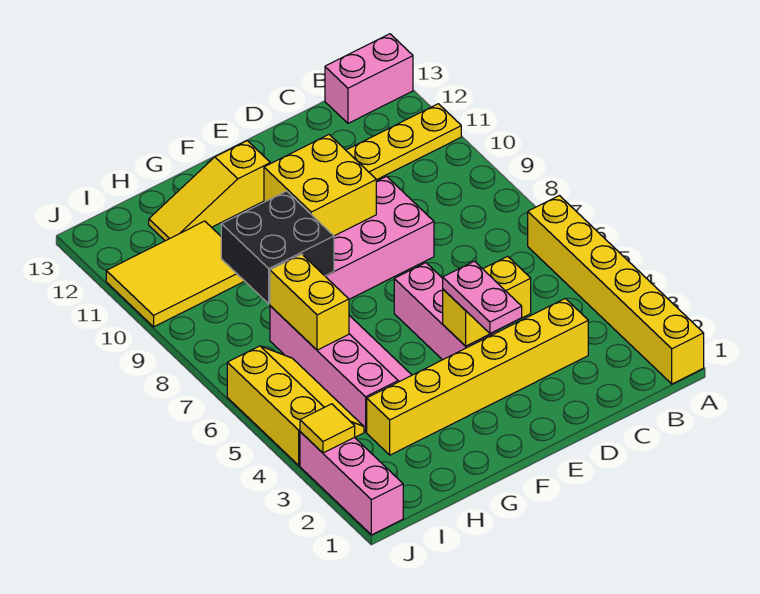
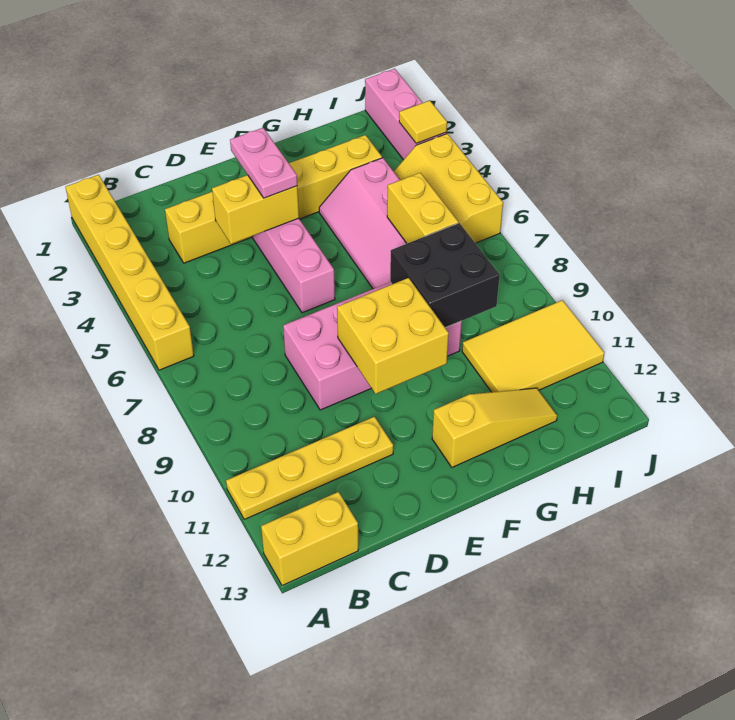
pink 1x2 brick [325,34,413,123] -> yellow 1x2 brick [261,492,358,586]

